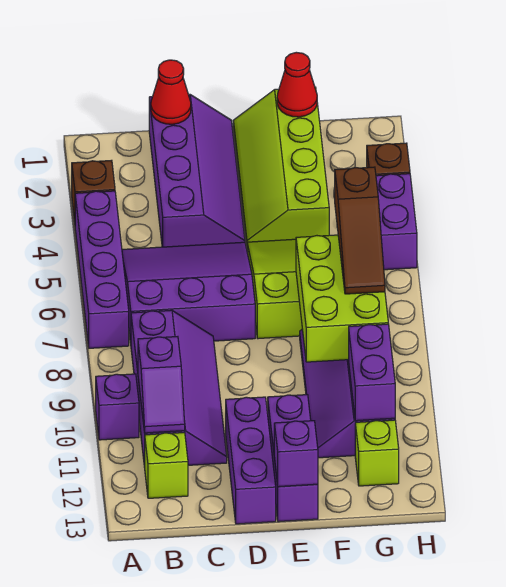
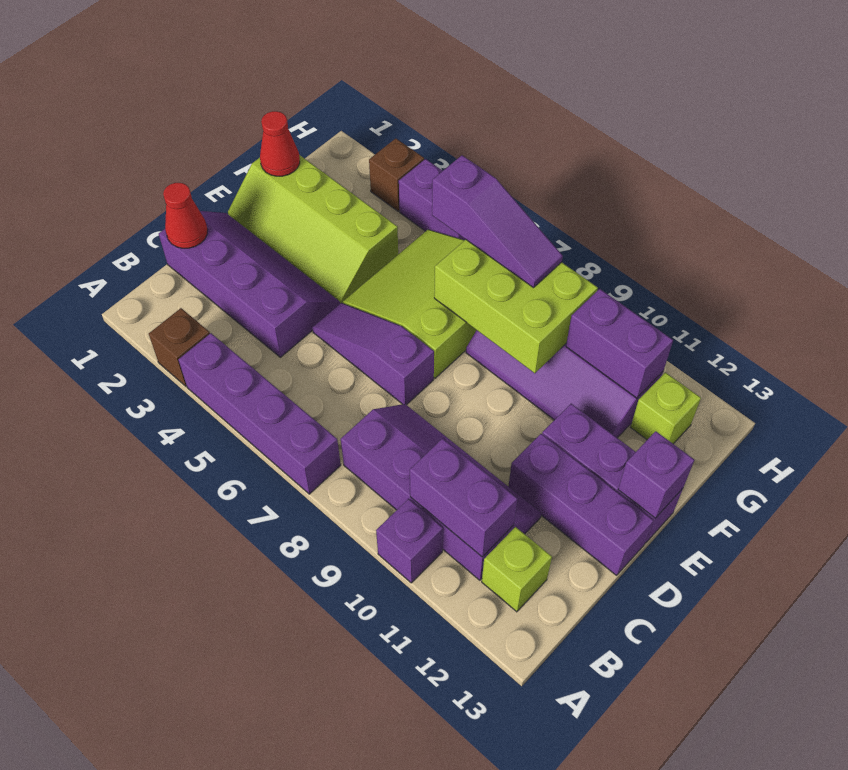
purple 3x3 slope [122,242,255,343] -> purple 1x3 slope [312,303,434,405]
purple 1x2 slope [138,337,185,433] -> purple 1x2 brick [410,439,518,557]
brown 1x3 slope [335,167,385,294] -> purple 1x3 slope [432,155,563,288]

